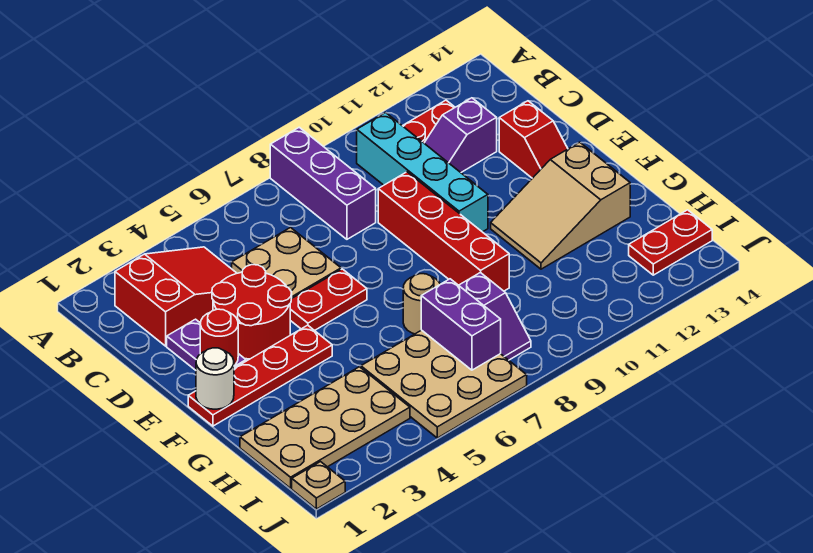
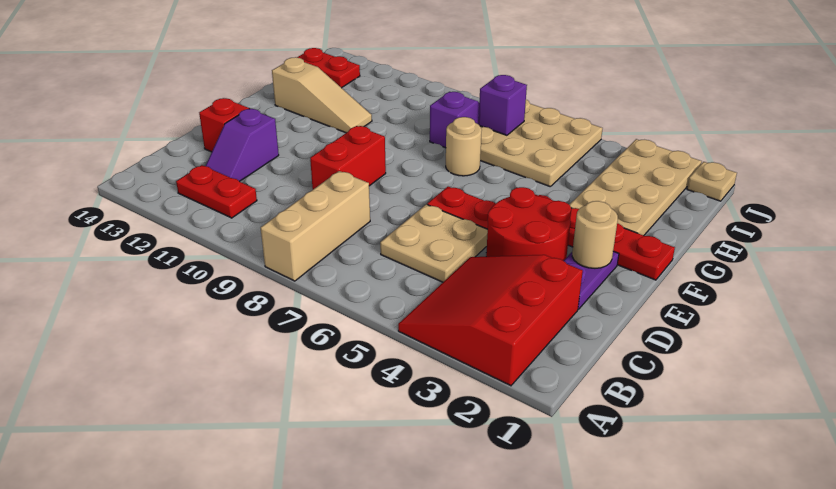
purple 1x3 brick [270,127,376,239] -> tan 1x3 brick [261,171,370,281]
red 2x3 slope [115,247,237,346] -> red 3x3 slope [398,255,583,386]
cyan 1x4 brick [357,113,488,232] -> none
purple 1x2 slope [424,98,497,172] -> purple 1x2 slope turned to [206,109,279,182]
red 1x4 brick [378,172,509,291] -> red 1x2 brick [310,126,386,189]
red 1x1 round brick [200,309,238,365] -> tan 1x1 round brick [572,201,618,268]
white 1x1 round brick [196,348,234,409] -> none
tan 2x3 slope [491,142,630,269] -> tan 1x3 slope [272,57,372,133]
tan 2x4 plate [240,367,410,488] -> tan 2x4 plate turned to [569,139,702,235]
purple 1x2 brick [421,279,501,370] -> purple 1x1 brick [479,75,527,135]

